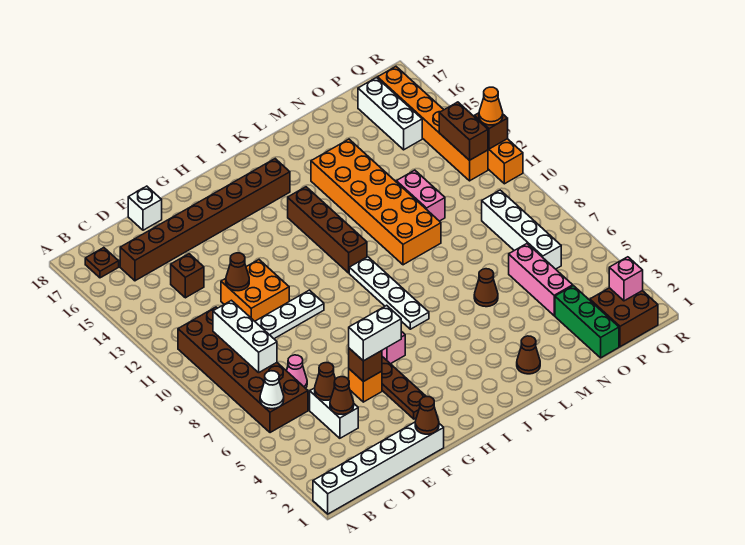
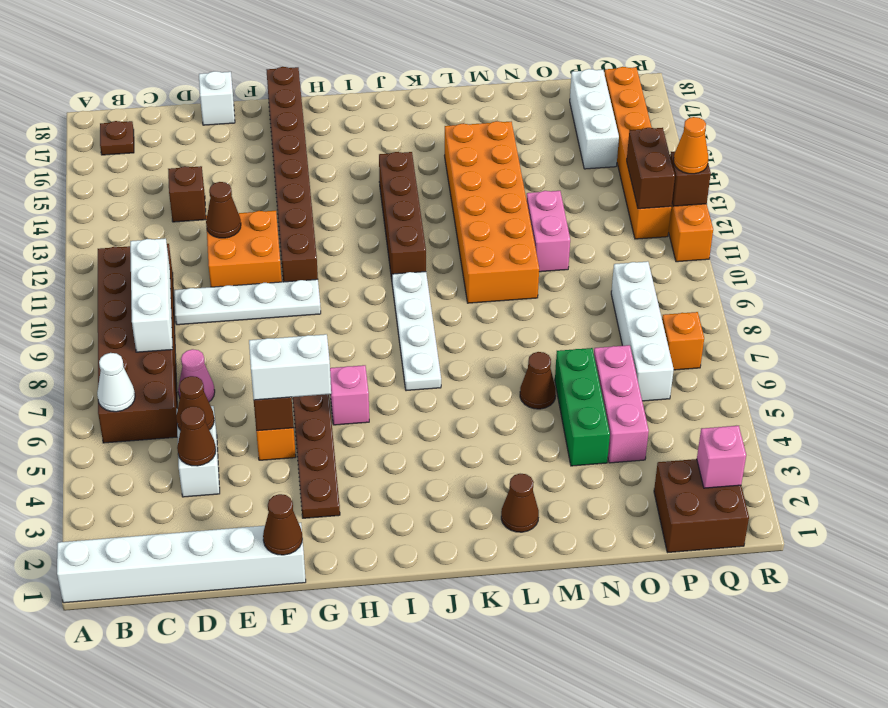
brown 1x8 brick [120,159,290,281] -> brown 1x8 brick turned to [267,67,318,282]
green 1x3 brick [555,286,619,358] -> green 1x3 brick moved to [555,348,610,466]
none -> orange 1x1 brick [662,312,704,370]

